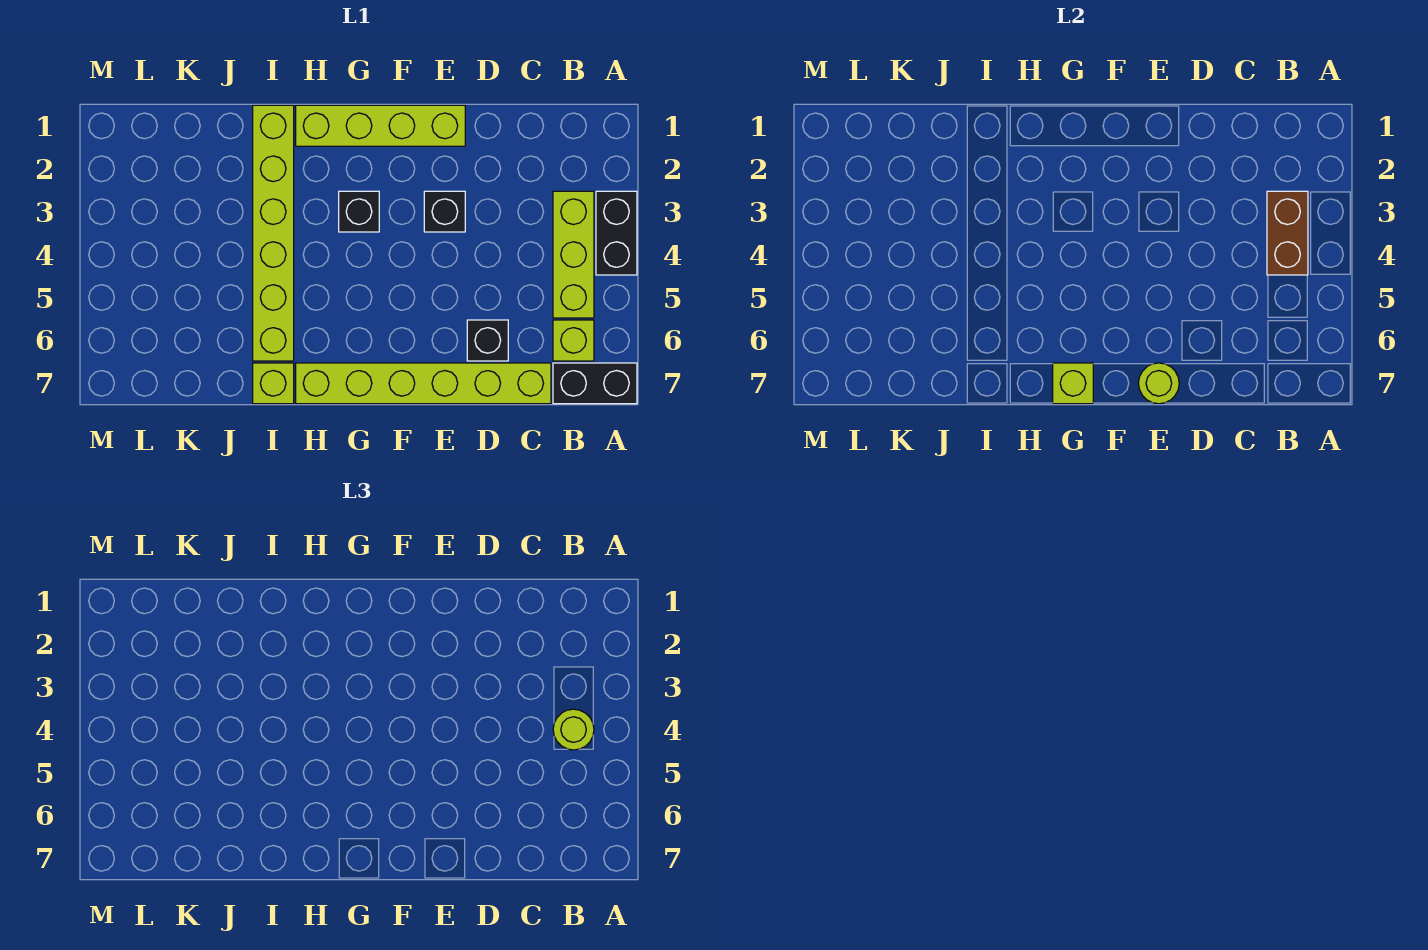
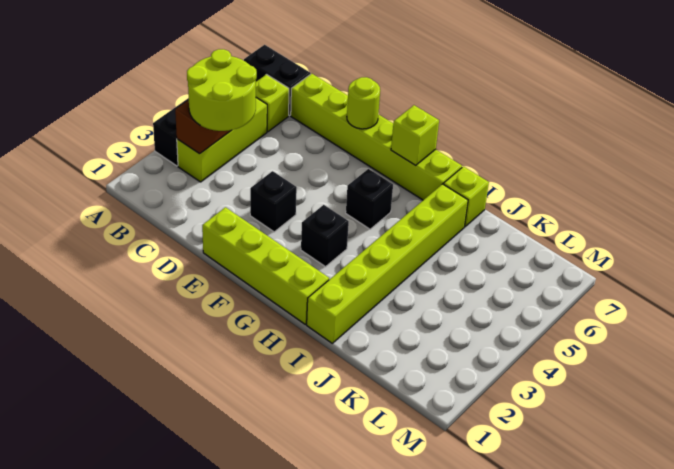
lime 1x1 round brick [553,709,594,750] -> lime 2x2 round brick [187,49,257,131]
black 1x1 brick [467,320,508,361] -> black 1x1 brick moved to [346,169,393,229]

